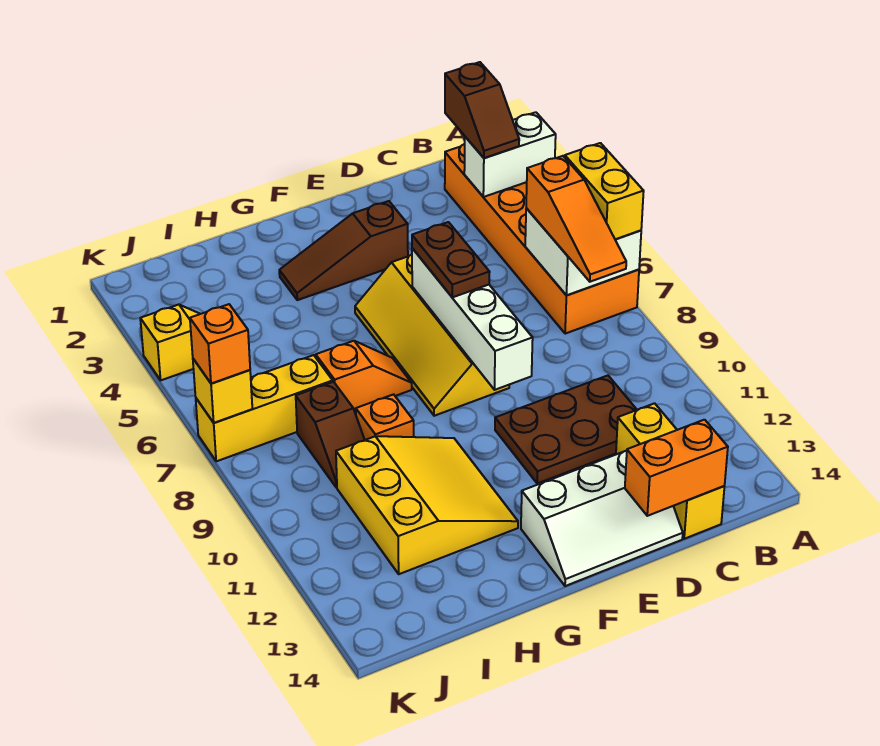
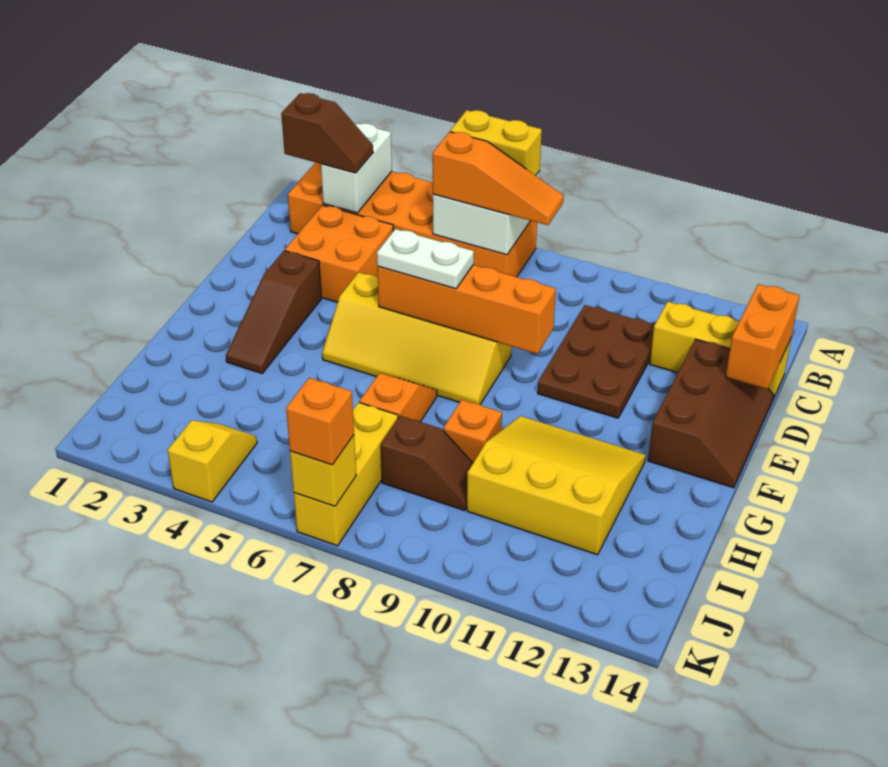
none -> orange 2x2 brick [285,205,393,302]
white 2x3 slope [521,451,683,586] -> brown 2x3 slope [648,339,773,488]
white 1x4 brick [412,248,533,390] -> orange 1x4 brick [377,265,556,354]
brown 1x2 plate [412,222,490,297] -> white 1x2 plate [377,229,474,289]

